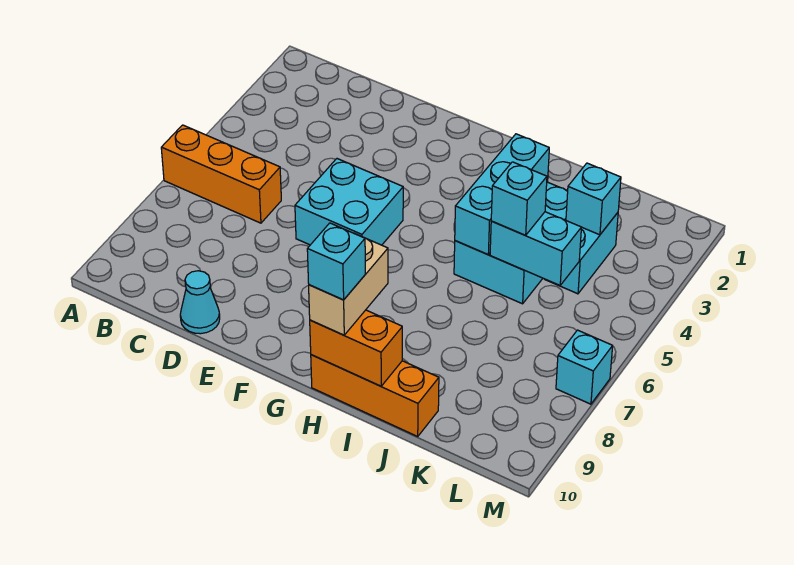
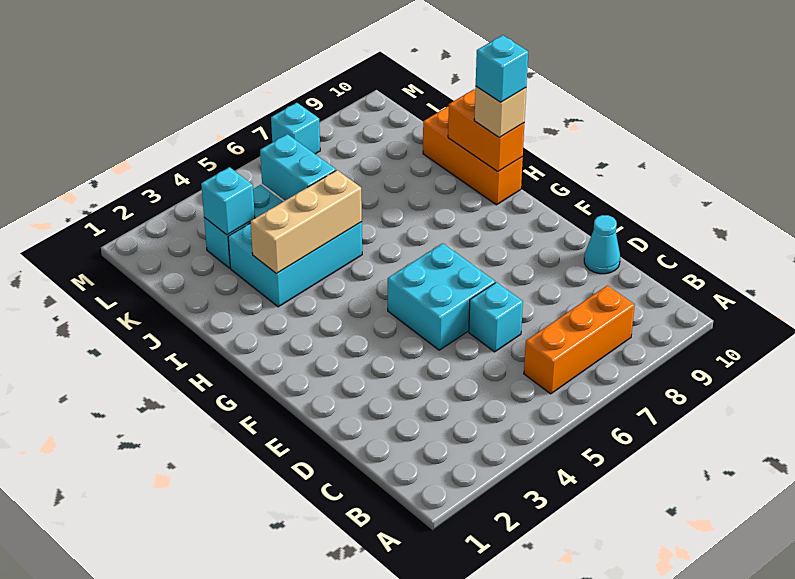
orange 1x3 brick [161,125,281,223] -> orange 1x3 brick turned to [524,285,635,394]
tan 1x2 brick [309,238,388,335] -> tan 1x1 brick [474,87,526,138]
cyan 1x3 brick [455,134,549,254] -> tan 1x3 brick [250,170,362,274]
cyan 1x1 brick [491,162,547,235] -> cyan 1x1 brick moved to [469,282,523,352]

